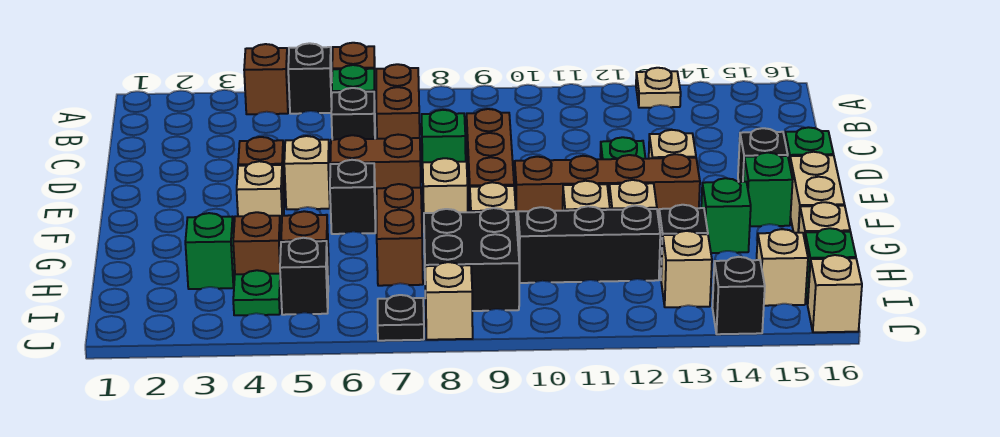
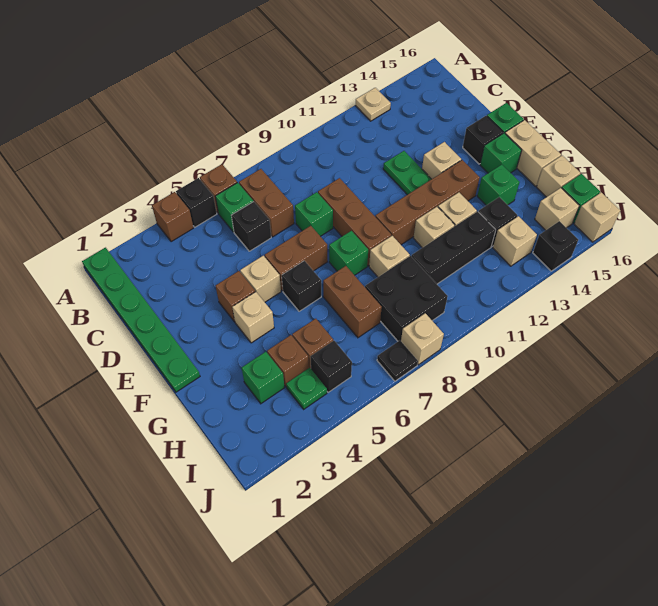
none -> green 1x6 plate [82,248,200,392]
tan 1x1 brick [422,158,468,213] -> green 1x1 brick [329,231,368,275]

